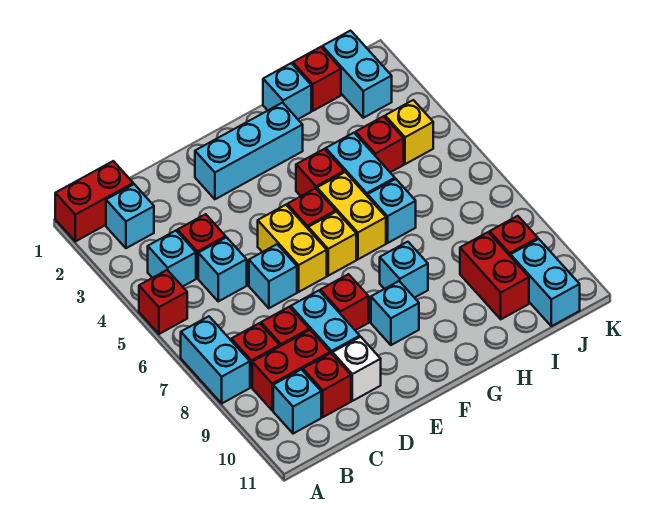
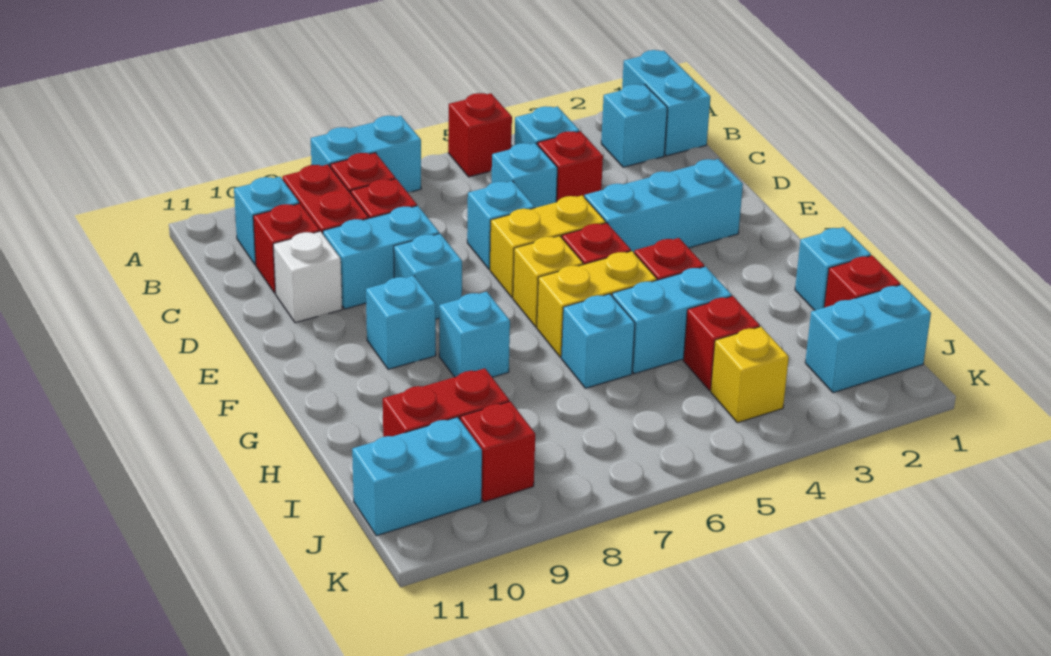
red 1x2 brick [55,161,133,241] -> cyan 1x2 brick [622,50,710,156]
cyan 1x3 brick [195,103,303,199] -> cyan 1x3 brick turned to [585,159,743,252]
red 1x1 brick [320,274,369,330] -> cyan 1x1 brick [394,234,462,319]

